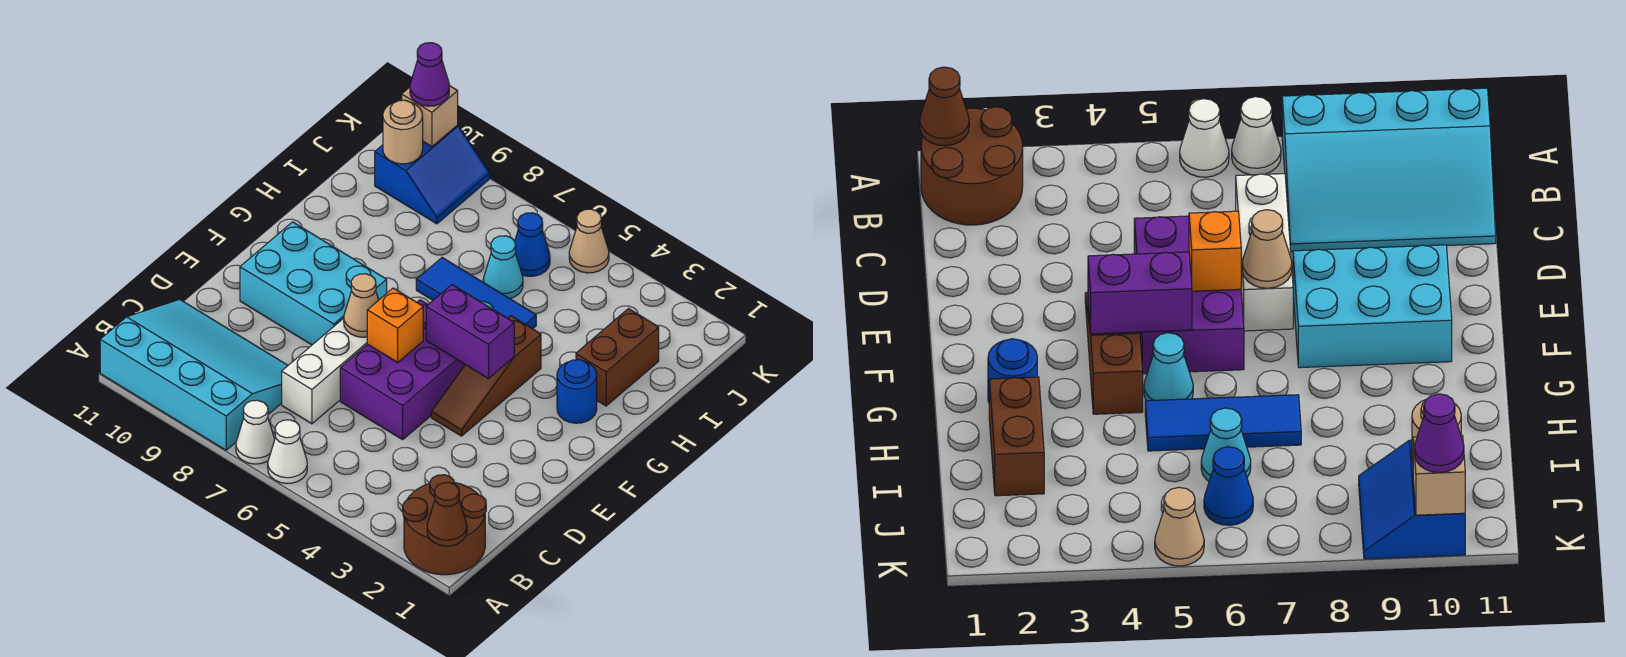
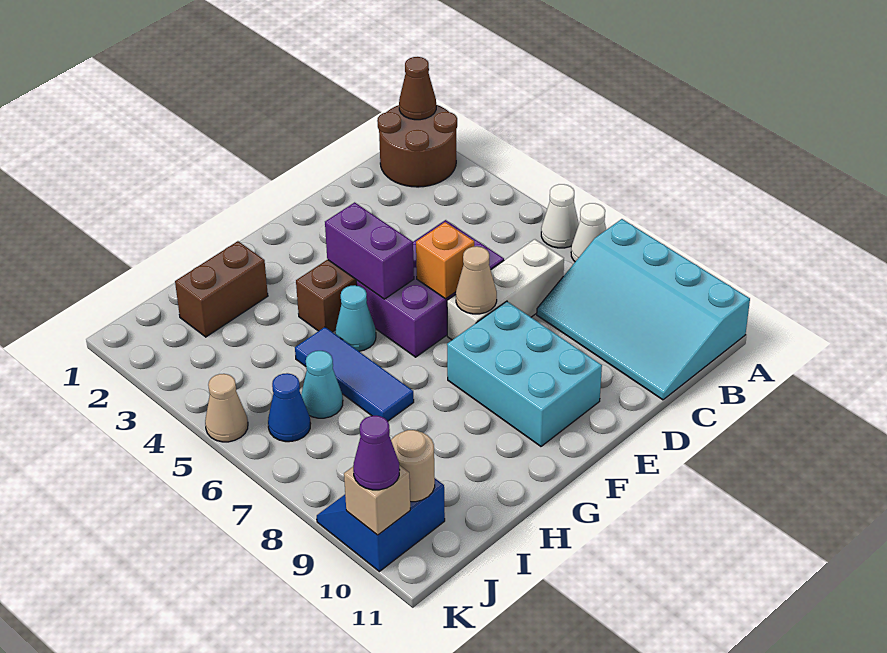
blue 1x1 round brick [557,360,597,423] -> none

